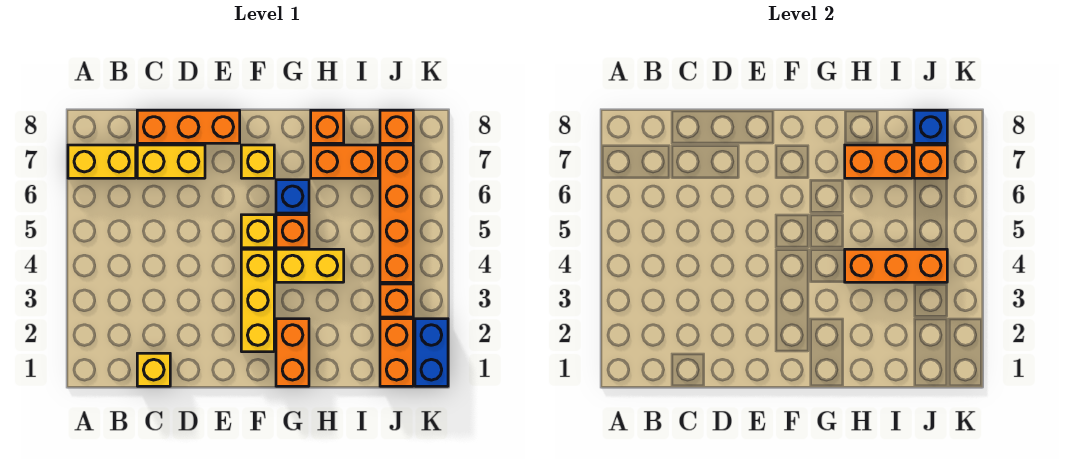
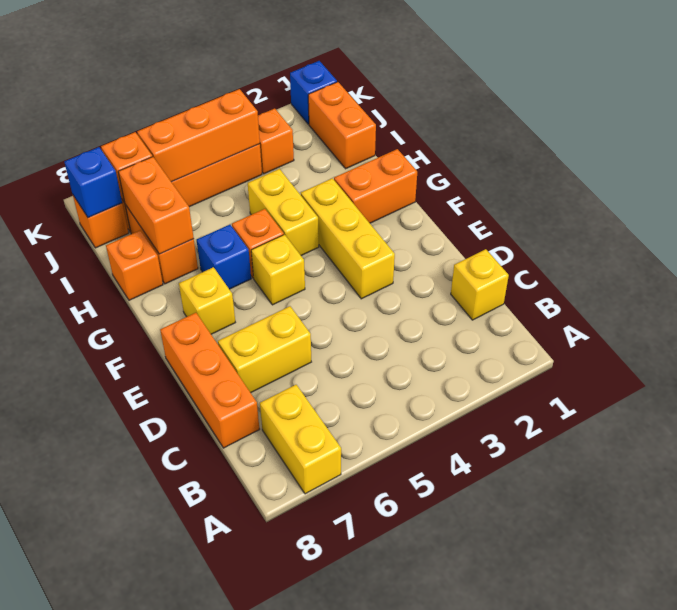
yellow 1x2 brick [137,145,205,178] -> yellow 1x2 brick turned to [218,306,311,393]
yellow 1x3 brick [241,249,274,352] -> yellow 1x3 brick turned to [301,178,395,299]
orange 1x3 brick [845,249,947,282] -> orange 1x3 brick turned to [137,89,260,182]
orange 1x2 brick [380,319,413,386] -> orange 1x2 brick turned to [308,82,376,169]
blue 1x2 brick [415,319,448,386] -> blue 1x1 brick [290,61,337,124]

